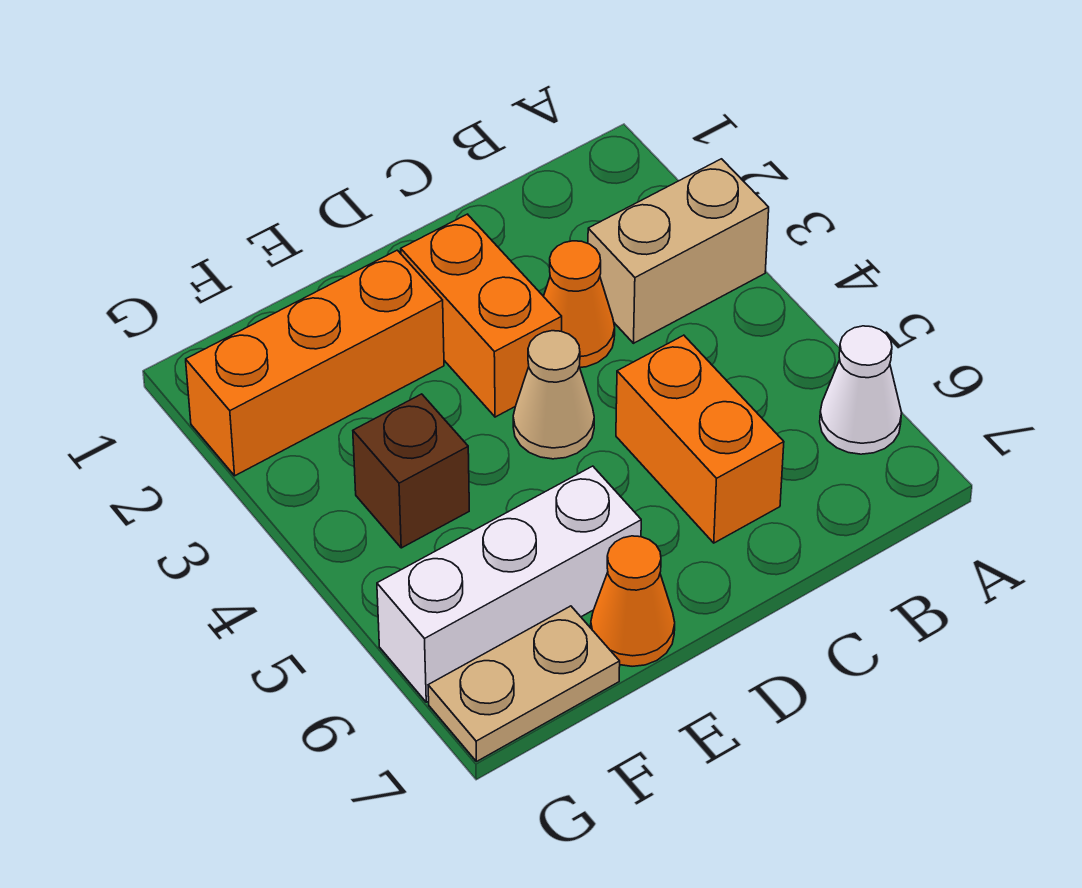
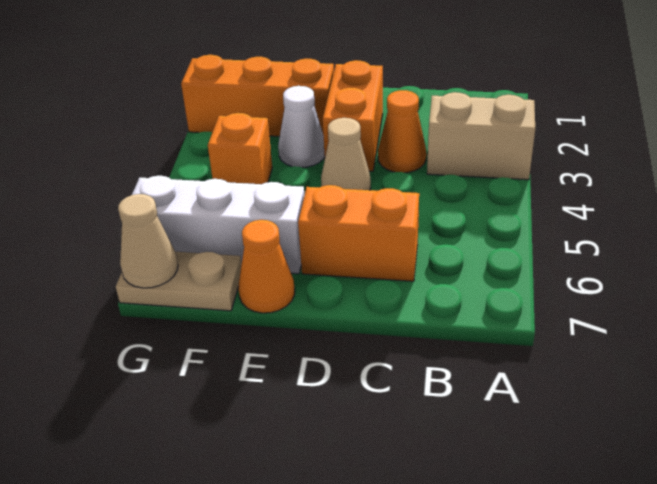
white 1x1 cone [820,326,902,454] -> white 1x1 cone moved to [278,86,325,167]
orange 1x2 brick [616,335,784,543] -> orange 1x2 brick turned to [298,185,419,281]
brown 1x1 brick [353,394,469,548] -> orange 1x1 brick [208,113,272,184]
none -> tan 1x1 cone [118,194,178,288]

